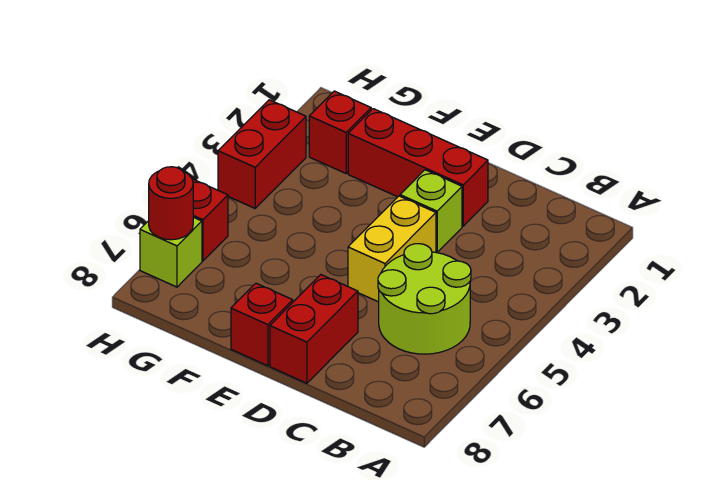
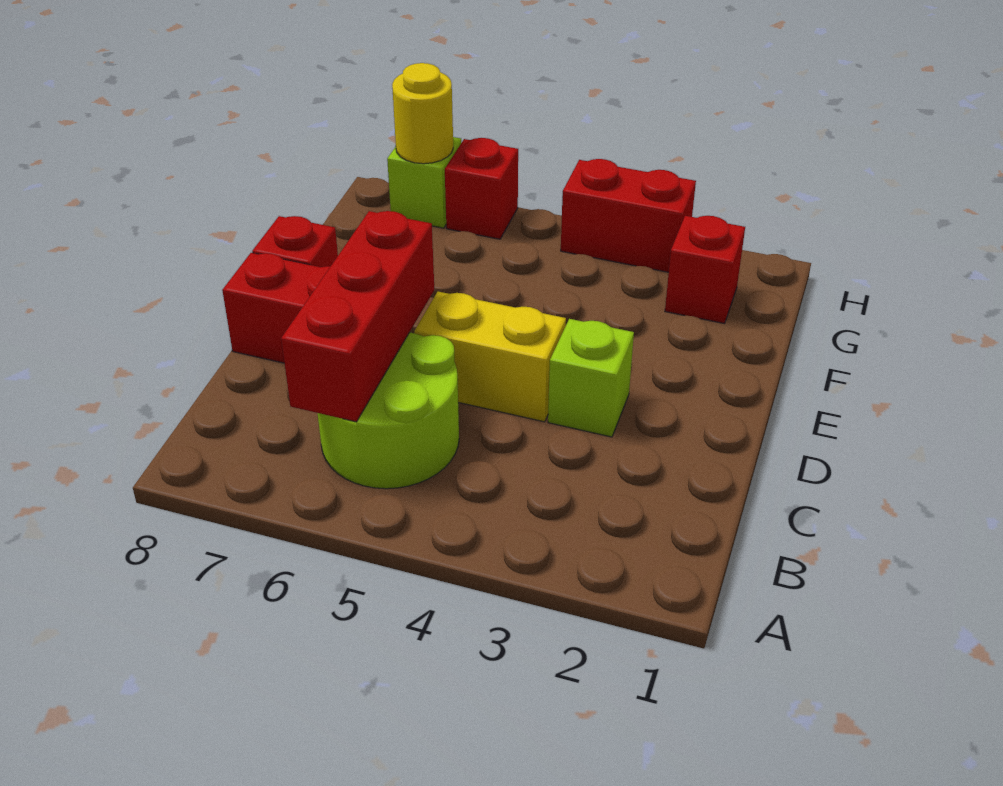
red 1x3 brick [348,109,488,226] -> red 1x3 brick moved to [281,211,434,422]
red 1x1 round brick [149,167,193,240] -> yellow 1x1 round brick [392,63,453,164]

